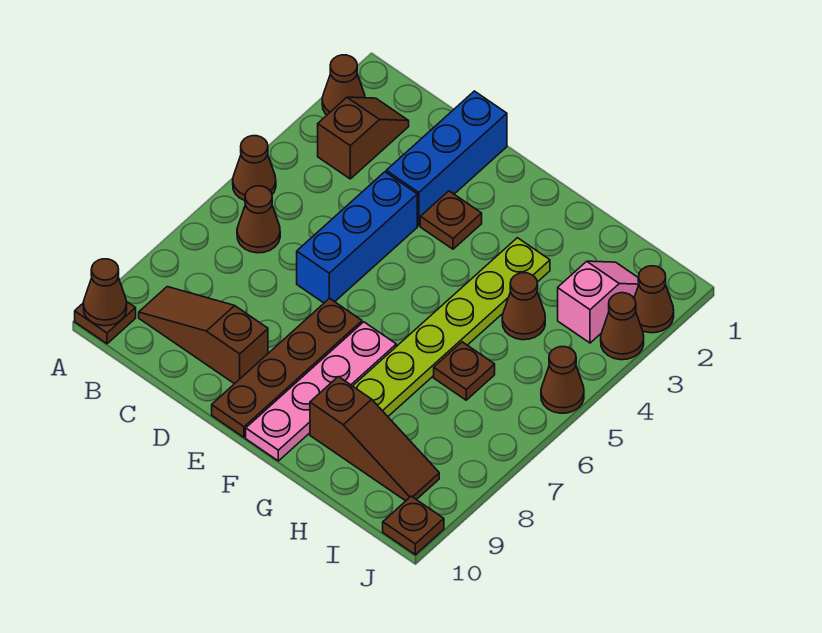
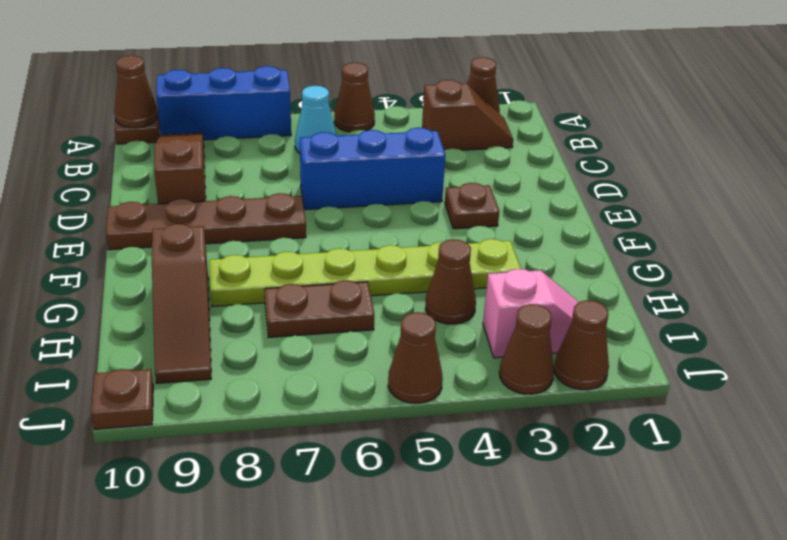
brown 1x1 cone [237,186,280,253] -> cyan 1x1 cone [295,86,336,153]
blue 1x3 brick [386,91,507,226] -> blue 1x3 brick moved to [156,66,291,140]
pink 1x4 plate [246,322,396,461] -> none
brown 1x1 plate [434,342,495,400] -> brown 1x2 plate [264,280,374,337]

